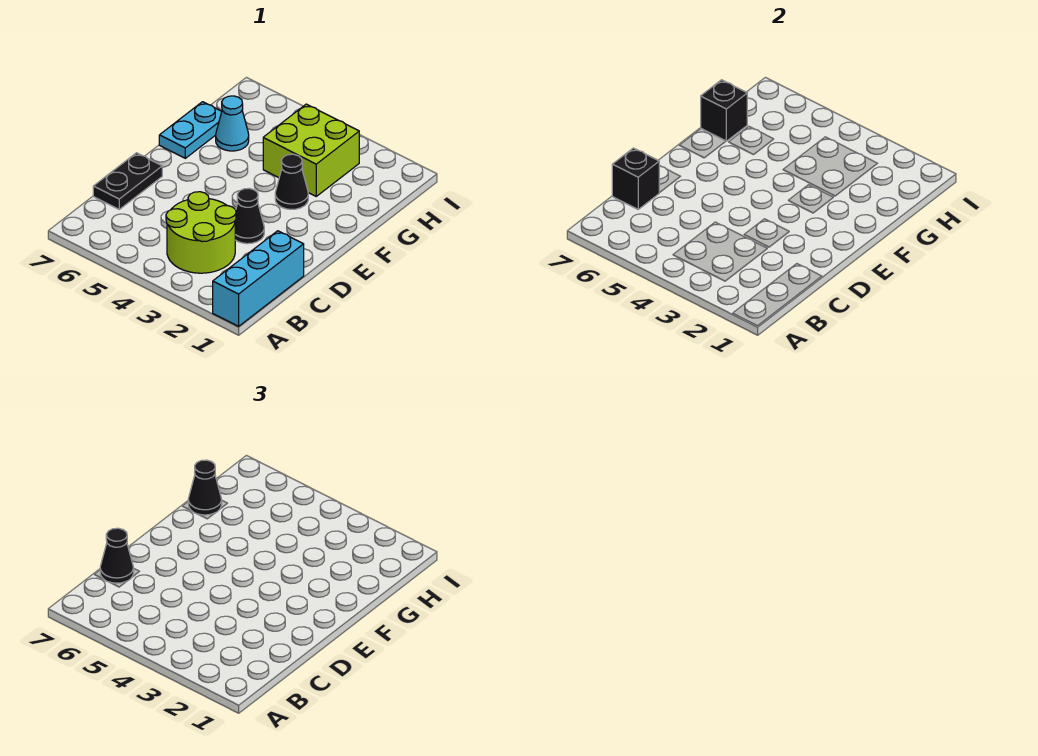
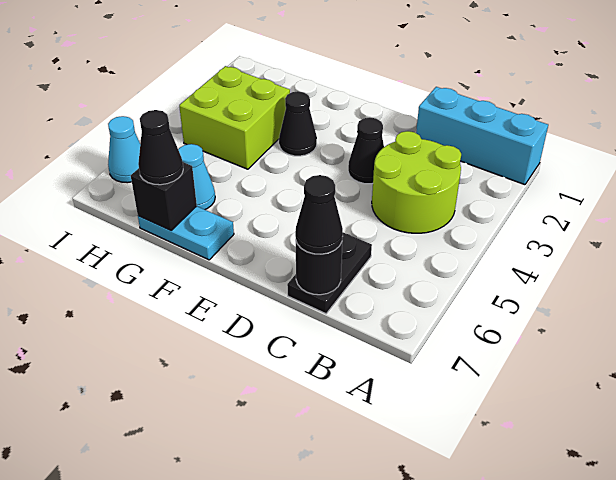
black 1x2 plate [93,153,162,209] -> black 1x2 plate turned to [287,232,372,314]
black 1x1 brick [612,148,659,209] -> black 1x1 round brick [296,242,342,295]
none -> cyan 1x1 cone [108,116,140,183]

